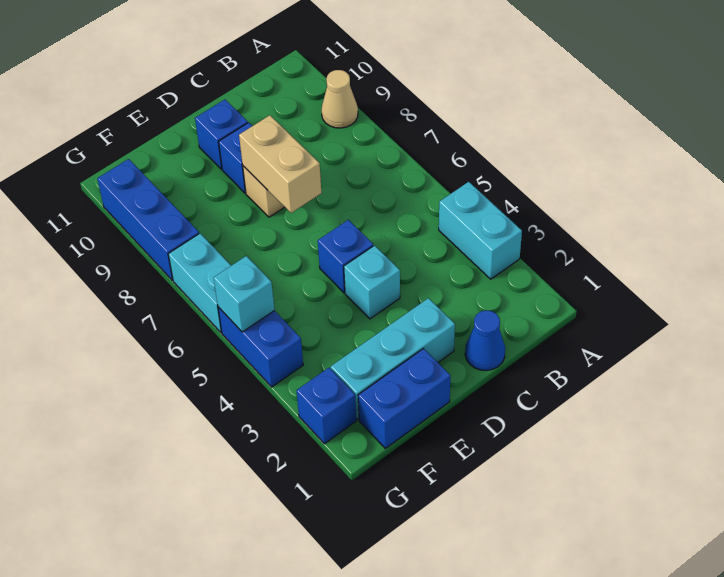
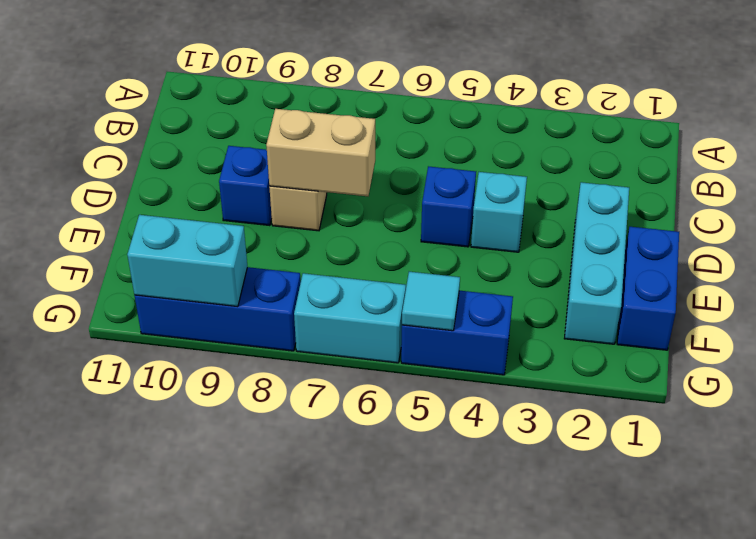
cyan 1x2 brick [439,182,522,279] -> cyan 1x2 brick moved to [127,215,247,307]
tan 1x1 cone [321,70,358,128] -> none
blue 1x1 cone [465,311,505,370] -> none
blue 1x1 brick [195,100,248,169] -> none
blue 1x1 brick [297,368,356,444] -> none
cyan 1x1 brick [214,256,274,332] -> cyan 1x1 tile [402,272,460,331]

